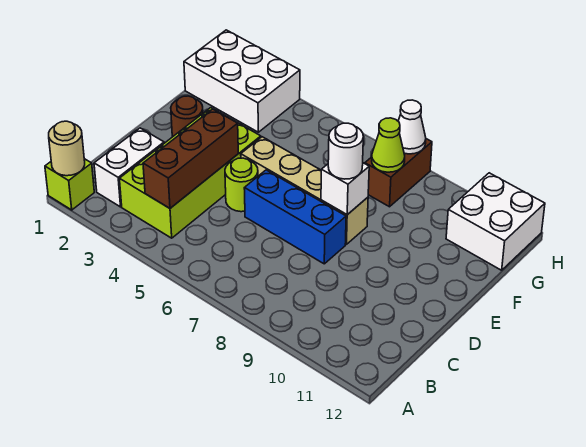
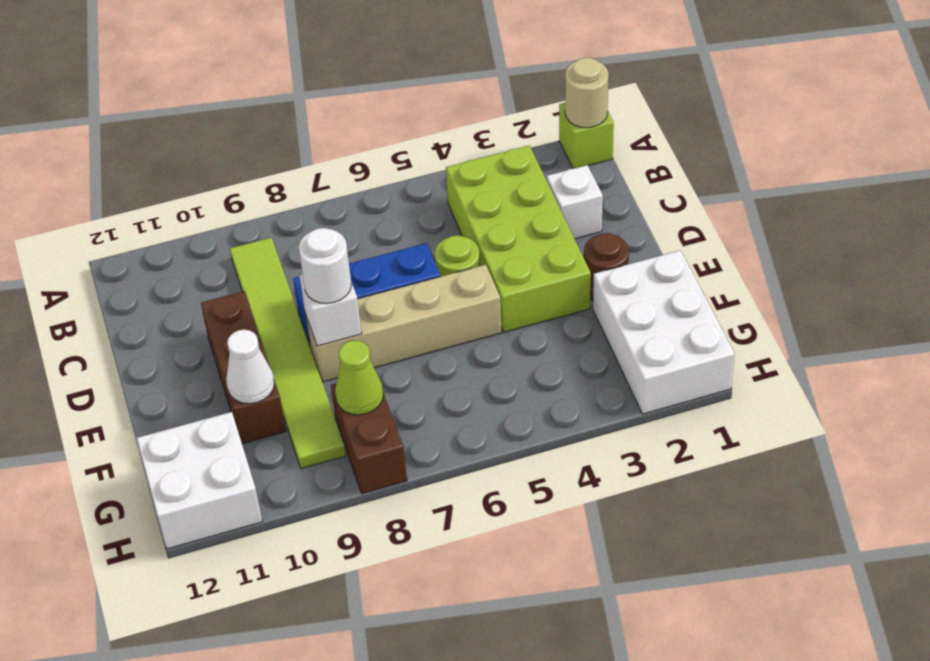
white 1x2 brick [94,128,164,207] -> white 1x1 brick [547,165,603,239]
brown 1x3 brick [143,109,238,208] -> brown 1x3 brick moved to [201,291,286,444]
none -> lime 1x6 tile [230,238,346,469]
white 2x3 brick [184,30,300,132] -> white 2x3 brick turned to [593,250,735,414]
white 1x1 cone [398,100,426,154] -> white 1x1 cone moved to [226,330,274,404]

